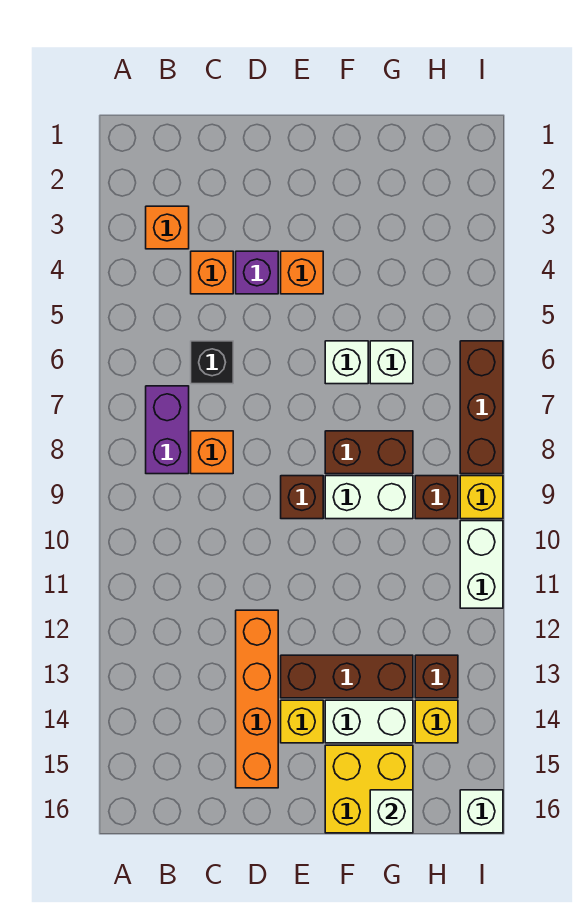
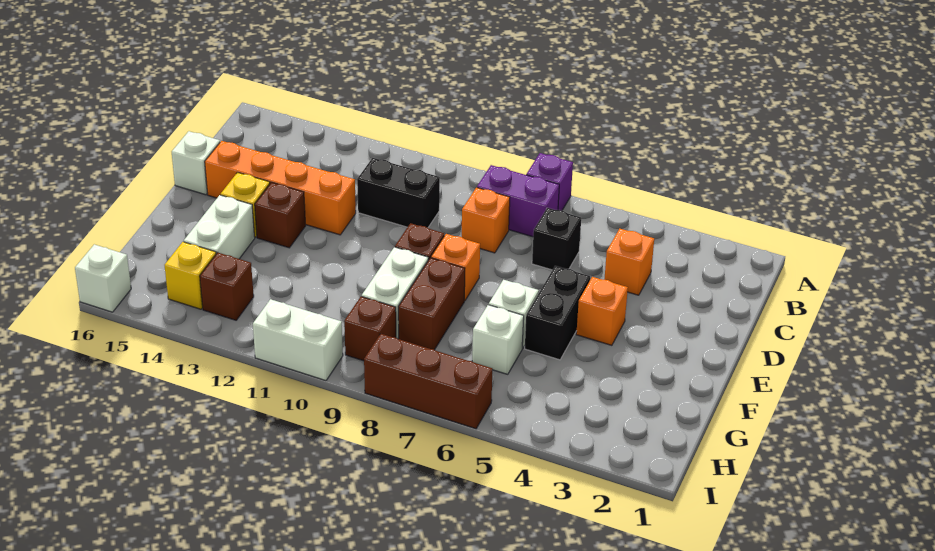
orange 1x1 brick [146,206,189,249] -> orange 1x1 brick moved to [431,234,480,301]
none -> black 1x2 brick [357,158,440,228]
purple 1x1 brick [236,251,278,294] -> purple 1x1 brick moved to [526,153,573,210]
none -> black 1x2 brick [525,266,590,360]
brown 1x3 brick [281,655,413,698] -> brown 1x1 brick [255,182,306,248]
yellow 2x2 brick [325,745,413,833] -> none
white 1x1 brick [370,790,413,833] -> white 1x1 brick moved to [172,131,220,195]
yellow 1x1 brick [460,476,503,519] -> none

